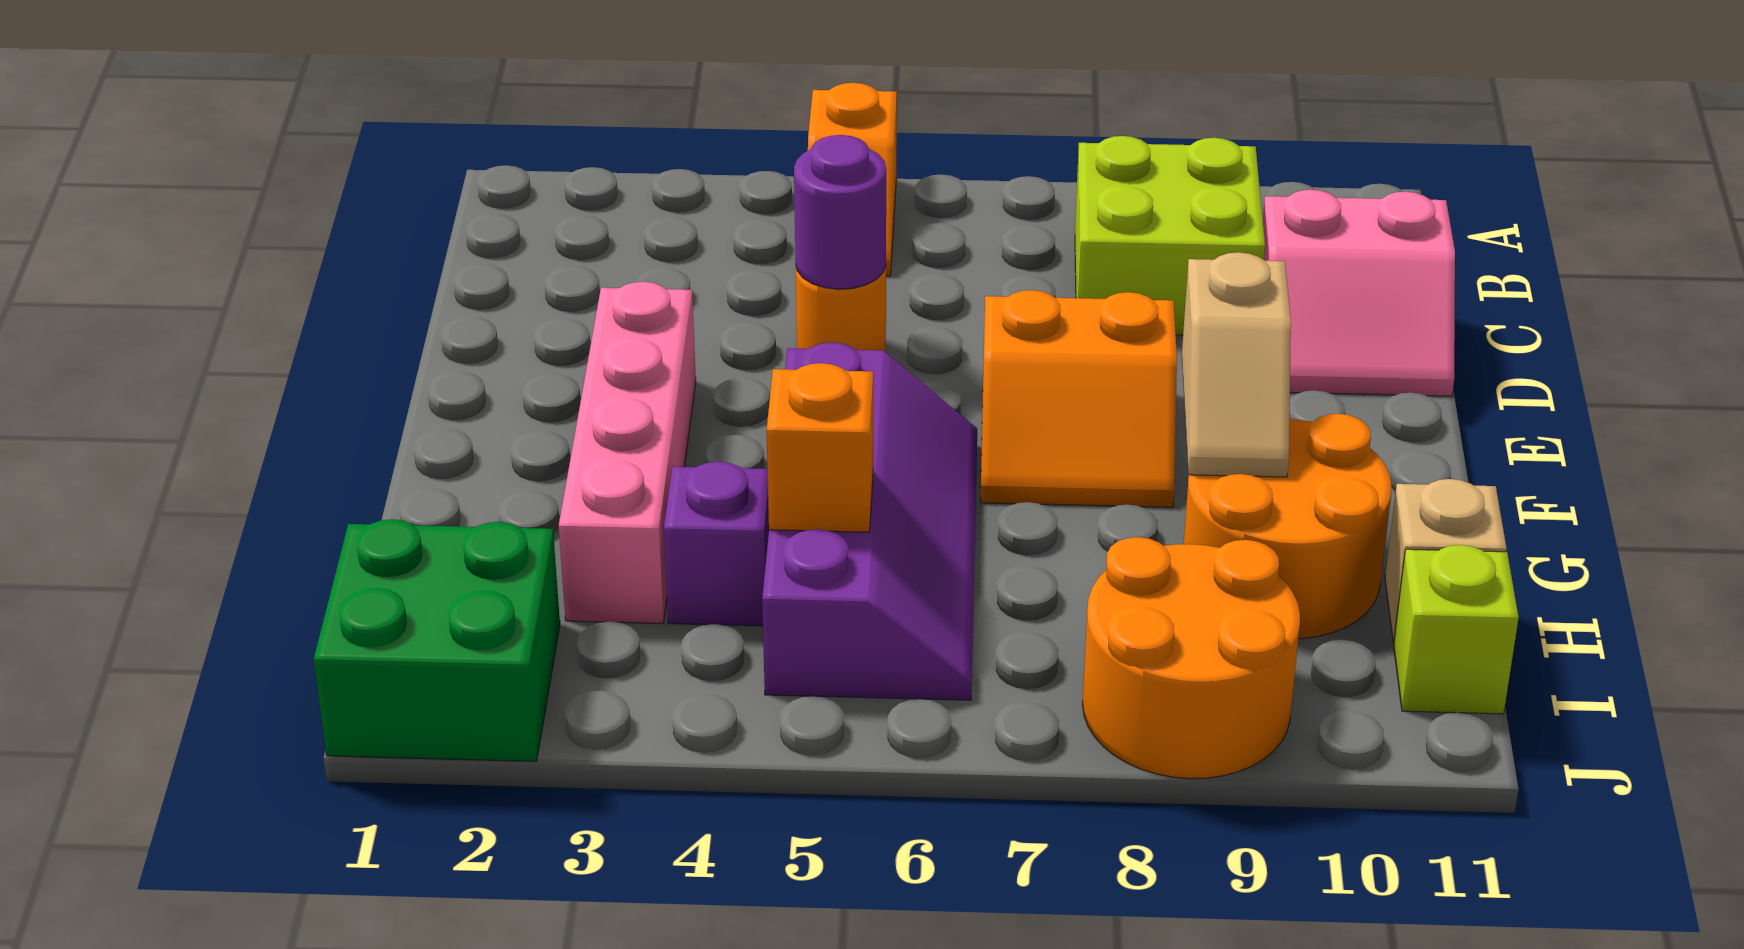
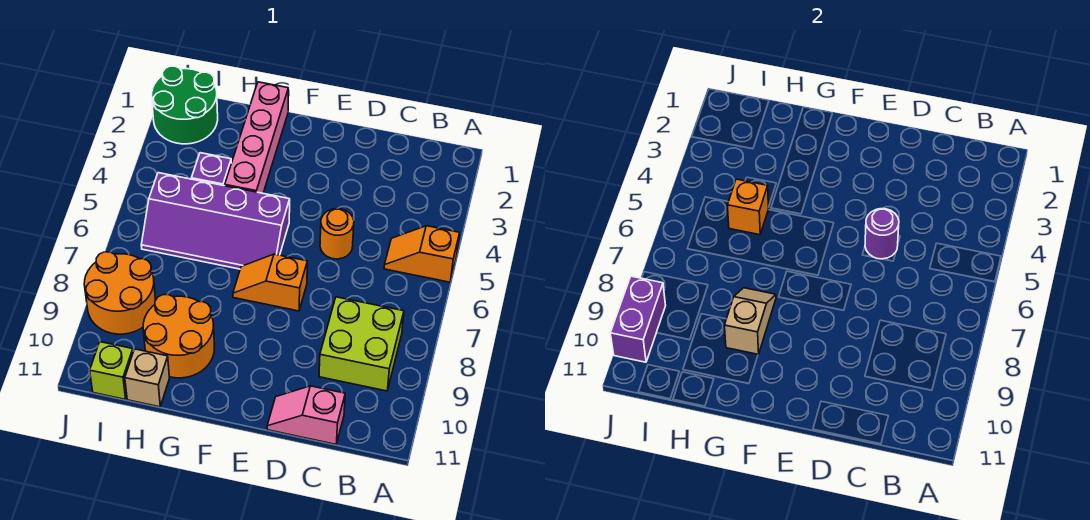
pink 2x2 slope [1263,190,1455,396] -> pink 1x2 slope [267,386,345,444]
pink 1x4 brick [559,282,696,623] -> pink 1x4 brick turned to [225,82,288,193]
orange 2x2 slope [981,290,1177,507] -> orange 1x2 slope [233,254,307,311]
tan 1x2 slope [1182,252,1291,477] -> tan 1x2 slope turned to [724,288,776,354]
green 2x2 brick [314,519,560,761] -> green 2x2 round brick [152,66,218,144]
none -> purple 1x2 brick [610,276,666,362]

